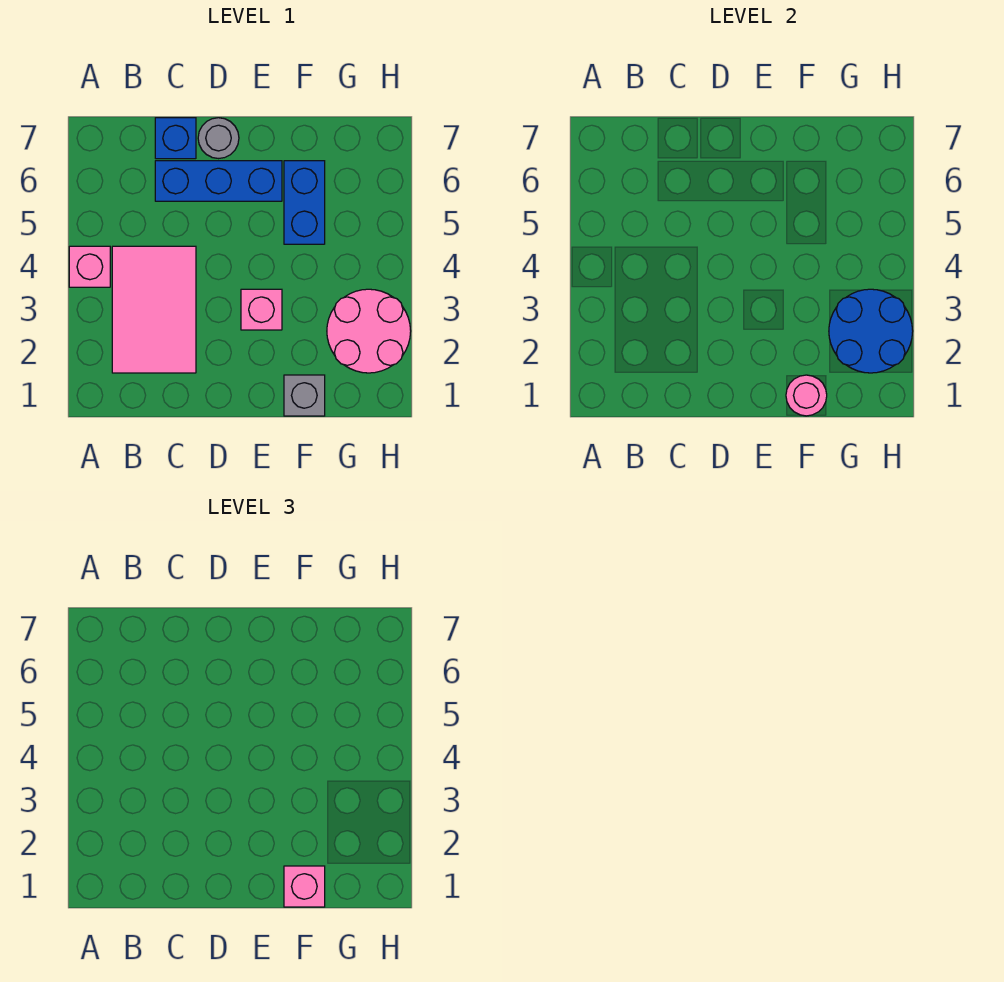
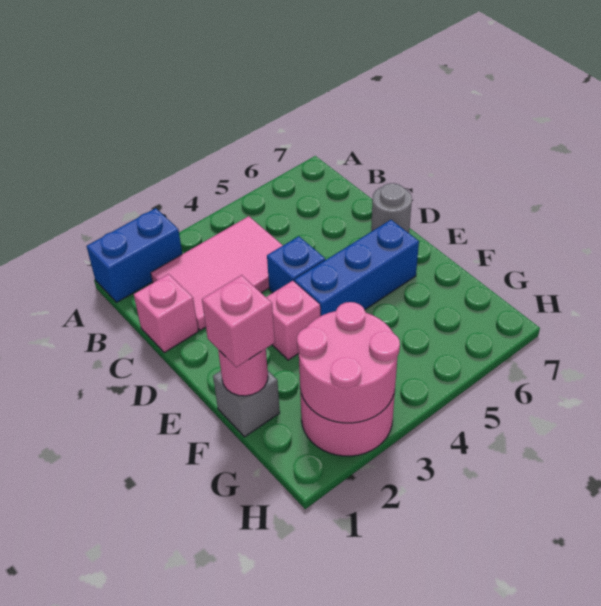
pink 1x1 brick [69,246,110,287] -> pink 1x1 brick moved to [134,274,198,353]
blue 1x3 brick [155,161,282,201] -> blue 1x3 brick turned to [294,220,419,316]
blue 1x1 brick [155,118,196,159] -> blue 1x1 brick moved to [267,236,325,293]
blue 1x2 brick [284,161,325,244] -> blue 1x2 brick moved to [87,208,182,302]
blue 2x2 round brick [829,289,913,373] -> pink 2x2 round brick [297,302,400,423]

